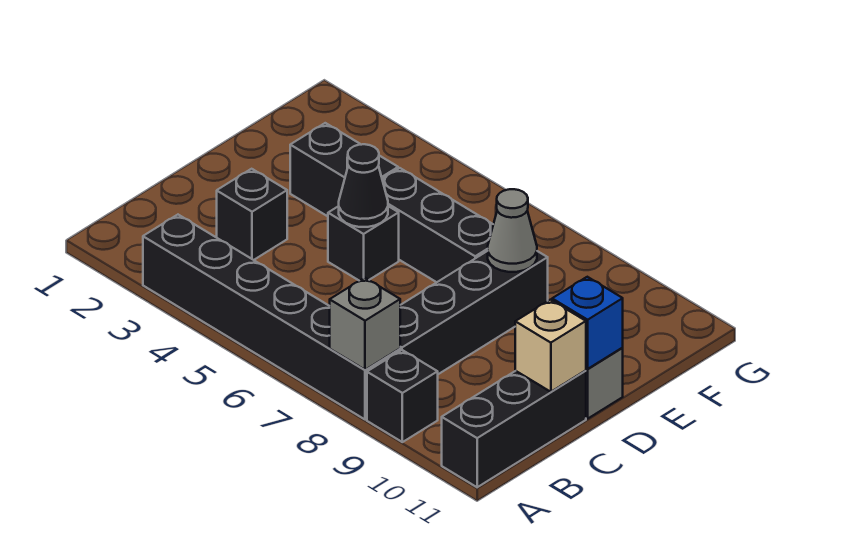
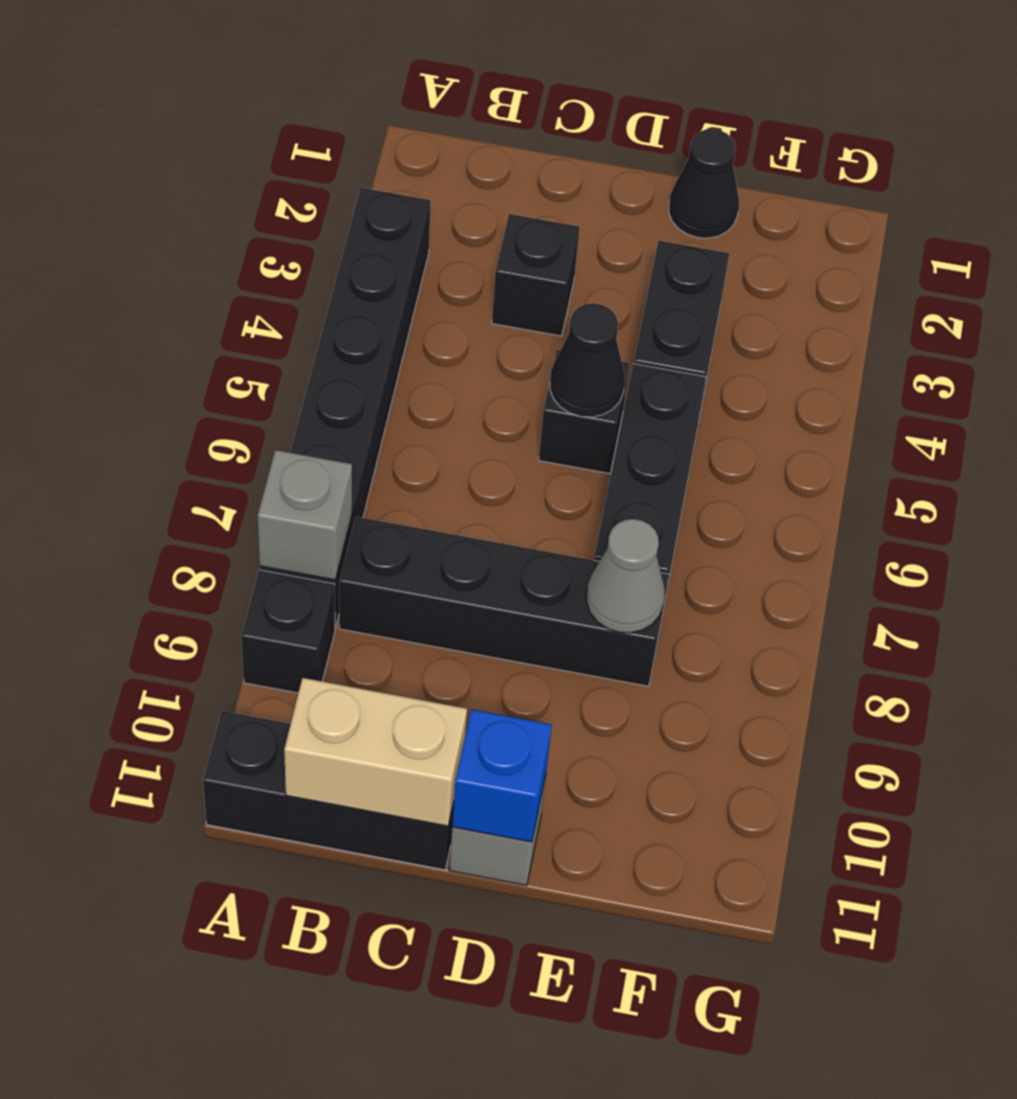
tan 1x1 brick [515,300,586,392] -> tan 1x2 brick [284,678,467,826]
none -> black 1x1 cone [669,129,739,238]

